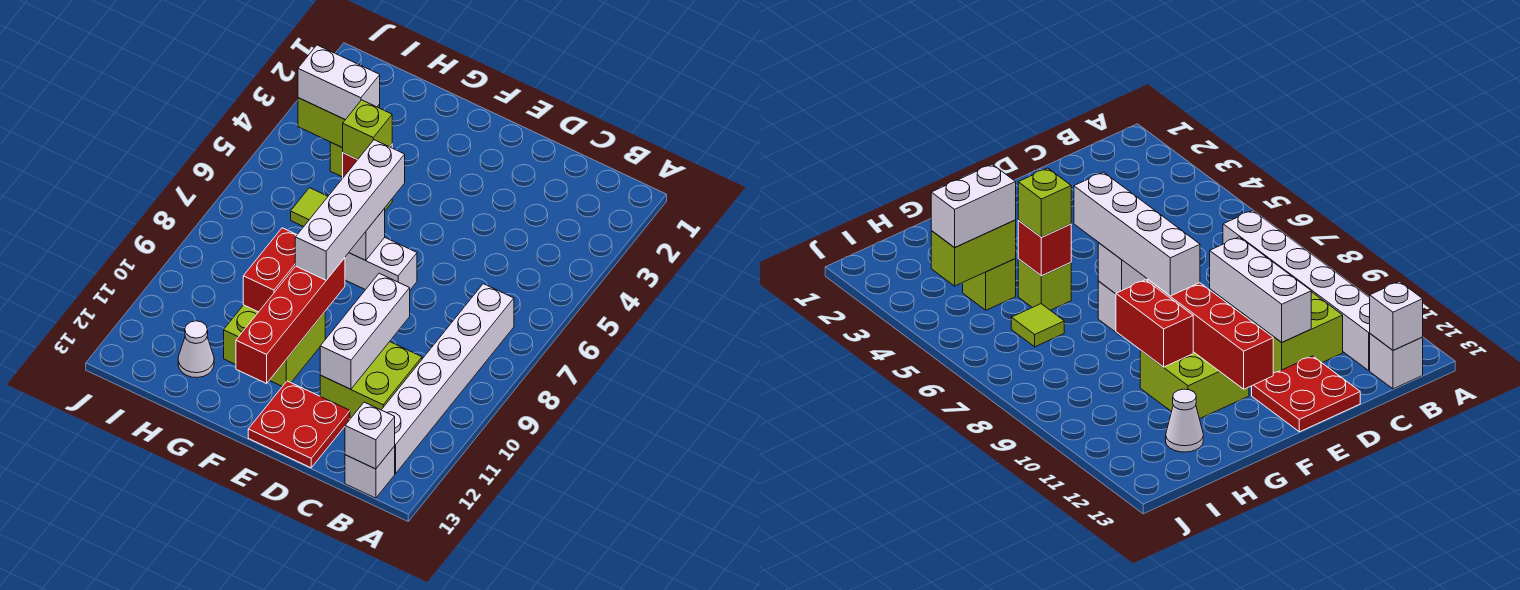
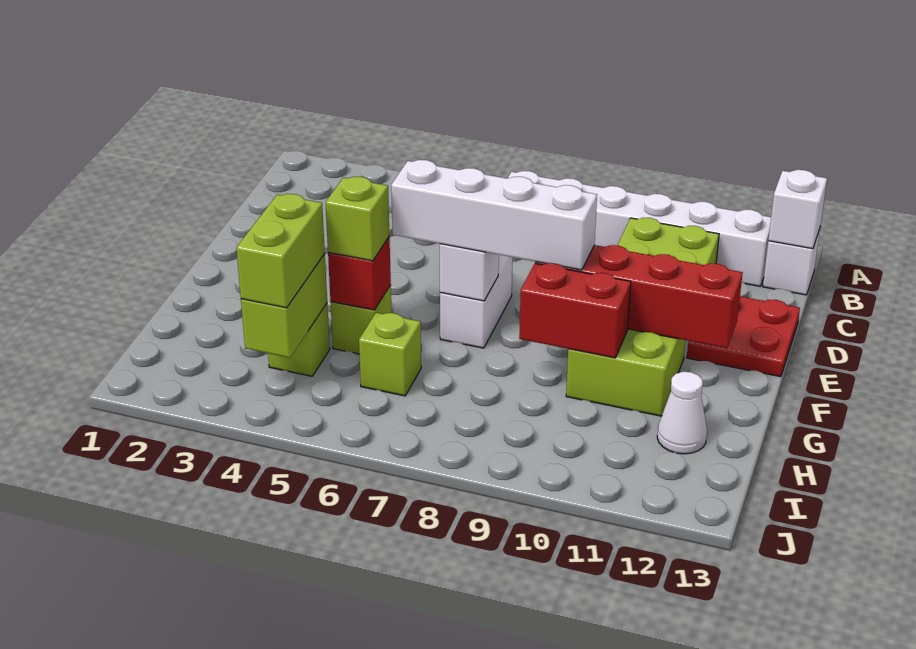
white 1x3 brick [320,273,410,389] -> none
white 1x2 brick [298,45,380,120] -> lime 1x2 brick [236,194,325,308]
lime 1x1 tile [291,188,328,227] -> lime 1x1 brick [359,313,421,396]

